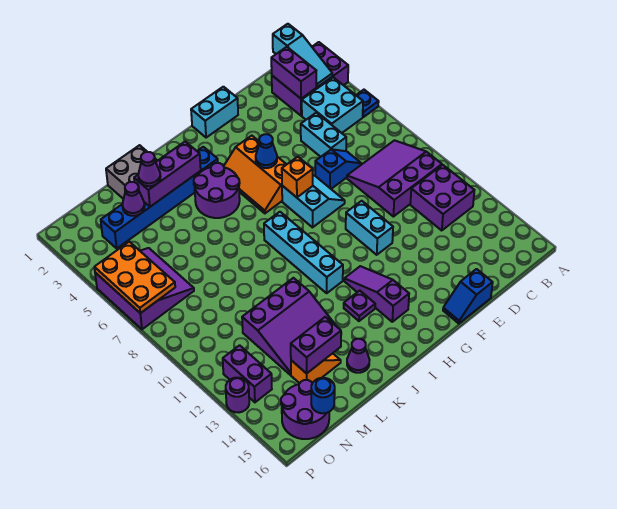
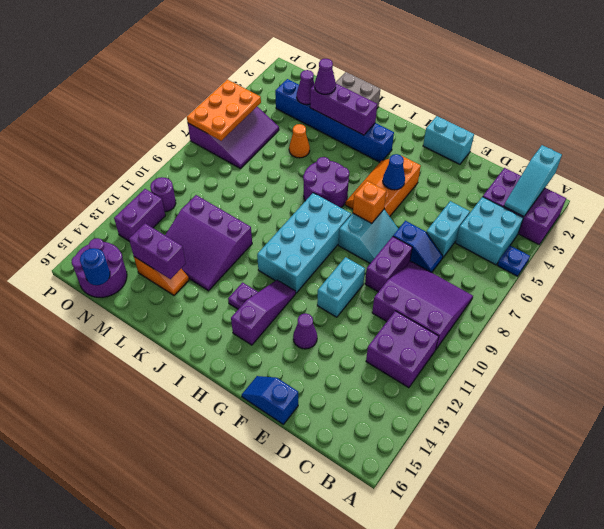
purple 1x2 brick [271,47,316,99] -> purple 1x2 brick moved to [365,236,412,292]
purple 2x2 round brick [194,163,240,218] -> purple 2x2 round brick moved to [303,157,349,208]
cyan 1x4 brick [264,212,343,293] -> cyan 2x4 brick [257,193,351,293]
purple 1x1 cone [347,339,370,373] -> purple 1x1 cone moved to [293,313,317,349]
none -> orange 1x1 cone [289,124,310,158]
purple 1x1 round brick [226,378,249,412] -> purple 1x1 round brick moved to [150,177,176,212]

